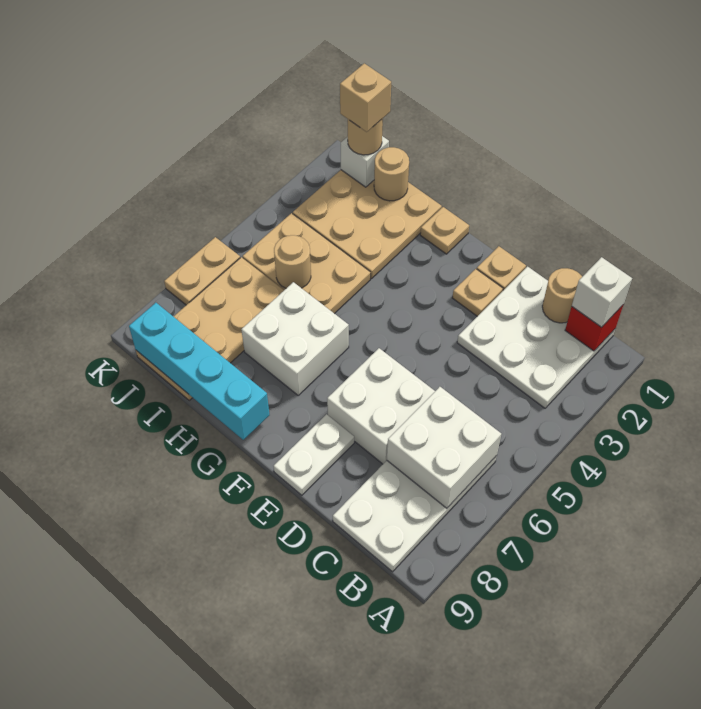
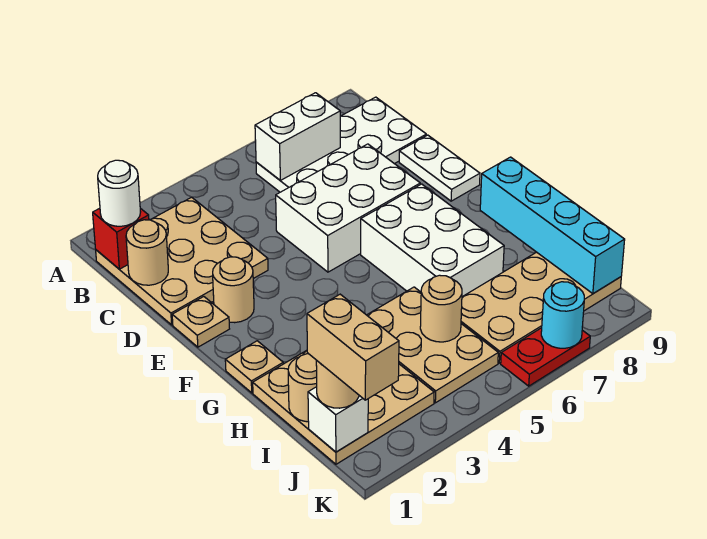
white 3x3 plate [457,267,615,408] -> tan 3x3 plate [96,197,268,325]
white 1x1 brick [572,257,632,327] -> white 1x1 round brick [98,160,140,226]
white 2x2 brick [387,387,501,508] -> white 1x2 brick [255,93,340,180]
white 2x2 brick [327,348,435,464] -> white 2x3 brick [276,144,420,272]
tan 1x1 plate [452,269,503,316] -> tan 1x1 round brick [213,257,254,323]
white 1x2 plate [274,414,354,495] -> white 1x2 plate turned to [399,135,480,201]
white 2x2 brick [241,282,349,395] -> white 2x3 brick [361,184,504,297]
tan 1x1 brick [340,63,391,132] -> tan 1x2 brick [307,294,399,400]
tan 1x2 plate [164,237,240,305] -> red 1x2 plate [501,328,590,386]
none -> cyan 1x1 round brick [541,282,584,348]

